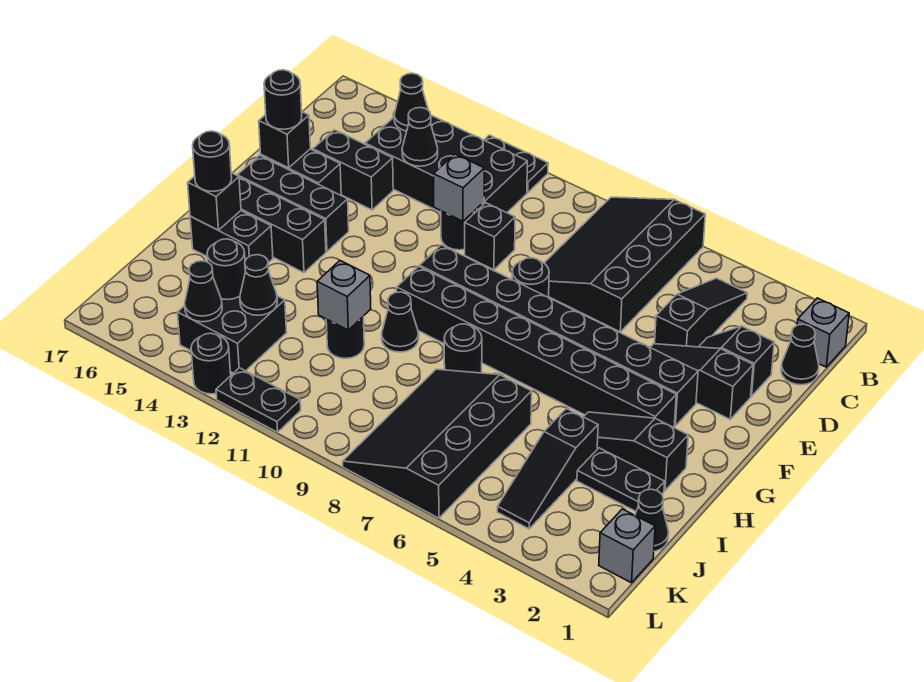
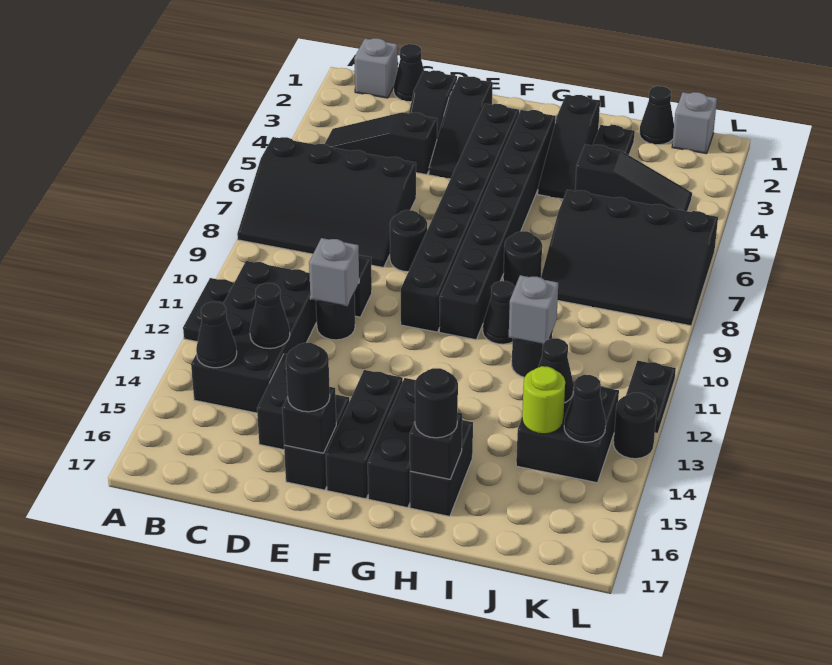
black 1x1 round brick [207,239,246,300] -> lime 1x1 round brick [522,366,565,434]

